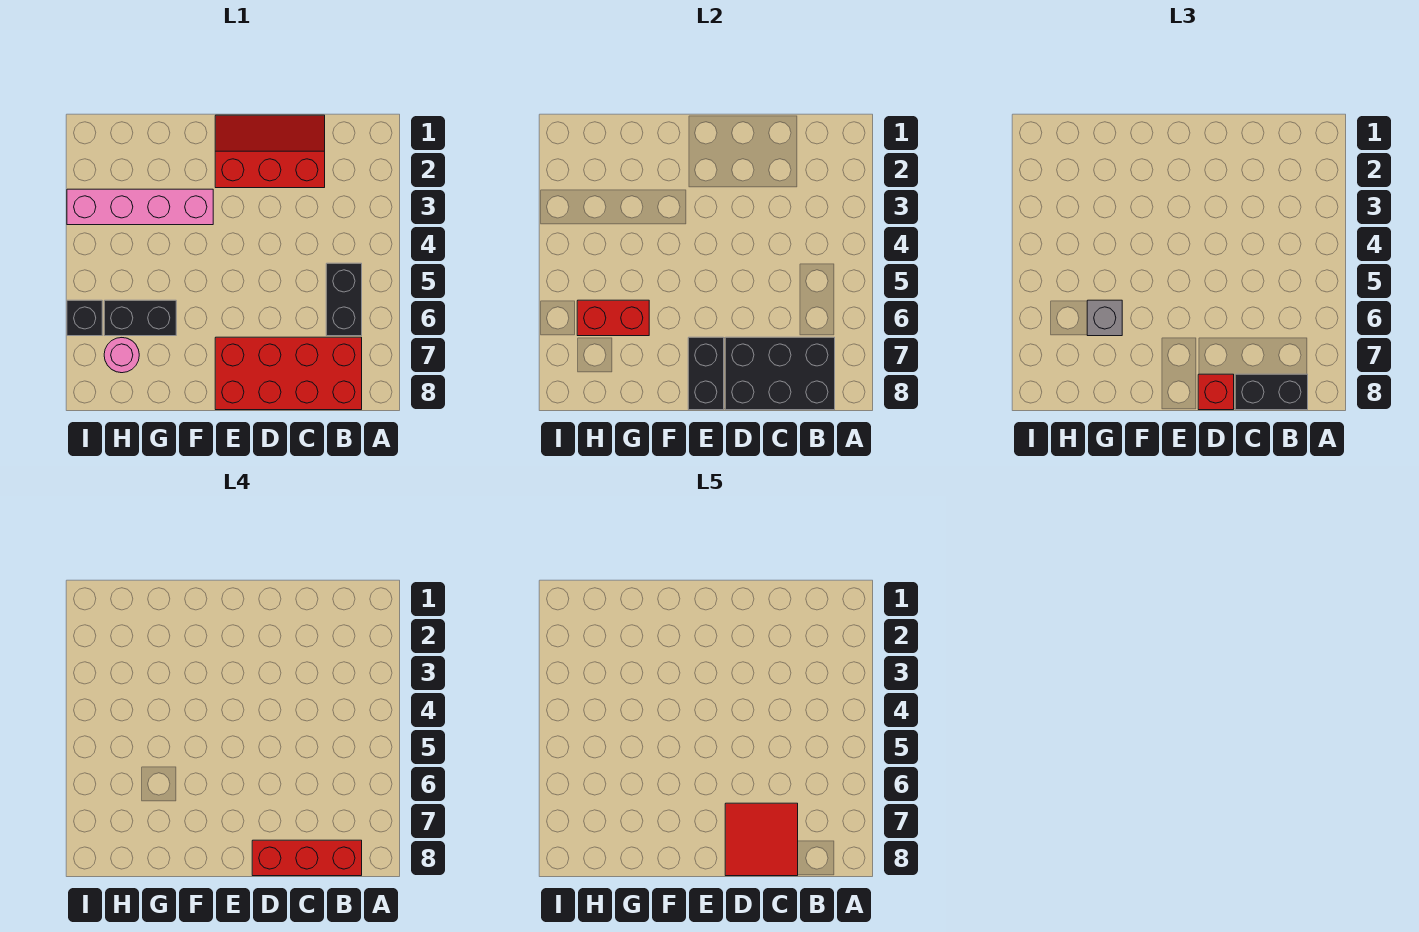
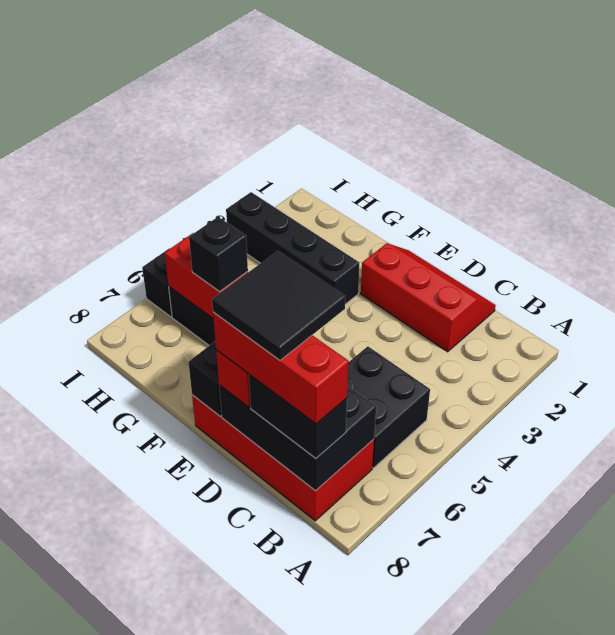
black 1x2 brick [326,263,362,336] -> black 2x2 brick [348,346,430,468]
red 2x2 tile [725,803,798,876] -> black 2x2 tile [212,251,345,360]
pink 1x4 brick [67,189,213,225] -> black 1x4 brick [226,192,359,304]
grey 1x1 brick [1087,300,1122,336] -> black 1x1 brick [189,217,248,292]
pink 1x1 round brick [104,338,139,373] -> none

